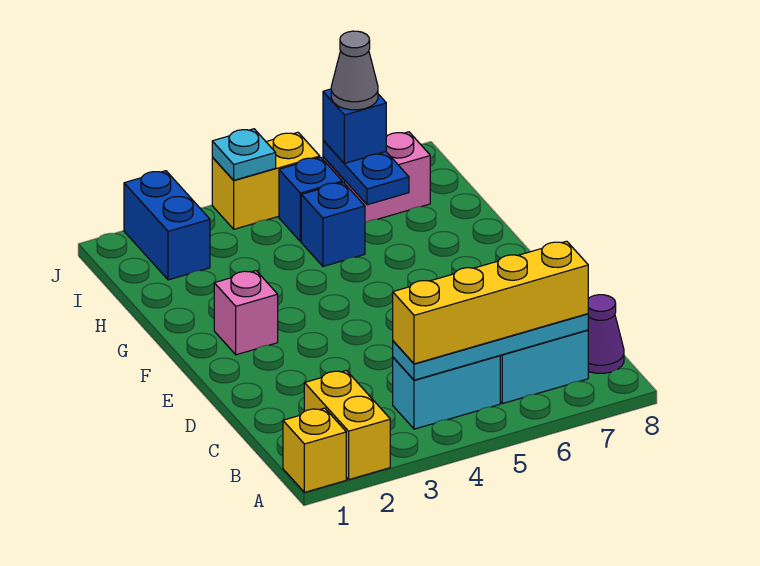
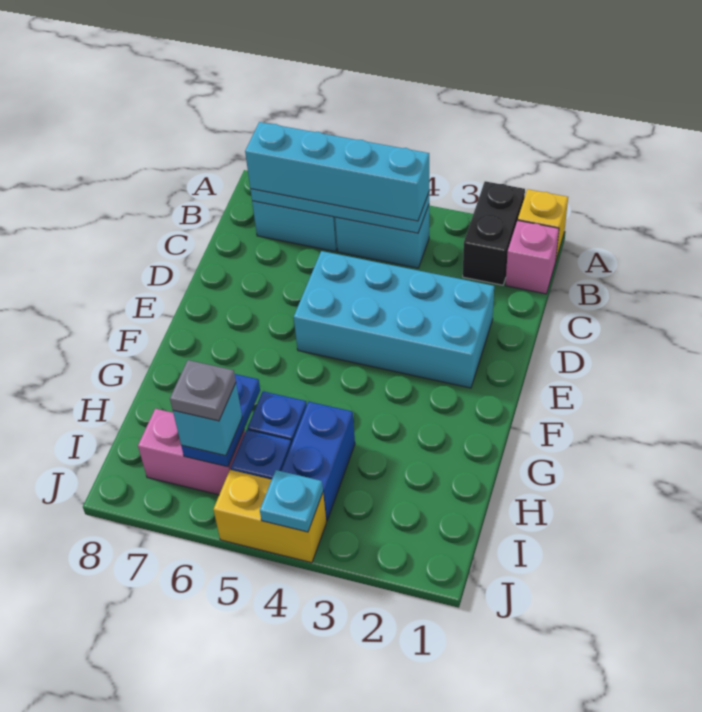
yellow 1x2 brick [304,370,390,479] -> black 1x2 brick [463,181,525,285]
yellow 1x4 brick [393,241,588,364] -> cyan 1x4 brick [245,122,429,221]
purple 1x1 cone [588,295,624,373] -> none
none -> cyan 2x4 brick [294,251,494,388]
pink 1x1 brick [214,271,278,355] -> pink 1x1 brick moved to [505,220,559,294]
blue 1x2 brick [124,171,210,280] -> blue 1x2 brick moved to [281,402,355,521]
blue 1x1 brick [323,89,386,163] -> cyan 1x1 brick [173,383,242,456]
grey 1x1 cone [331,31,378,110] -> grey 1x1 plate [170,360,236,421]

